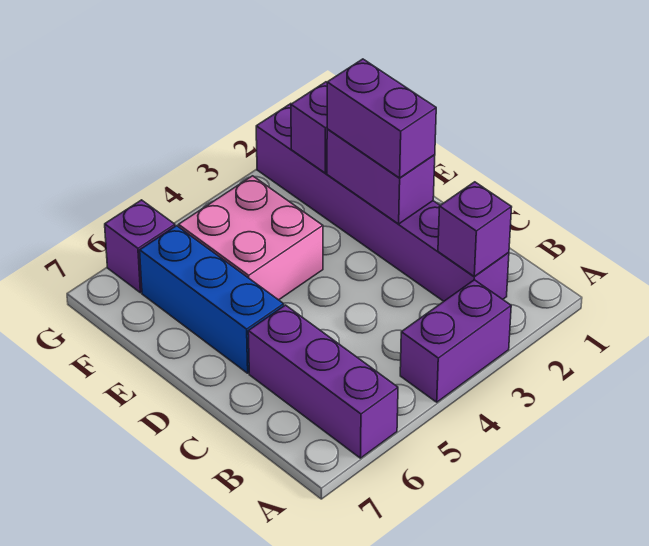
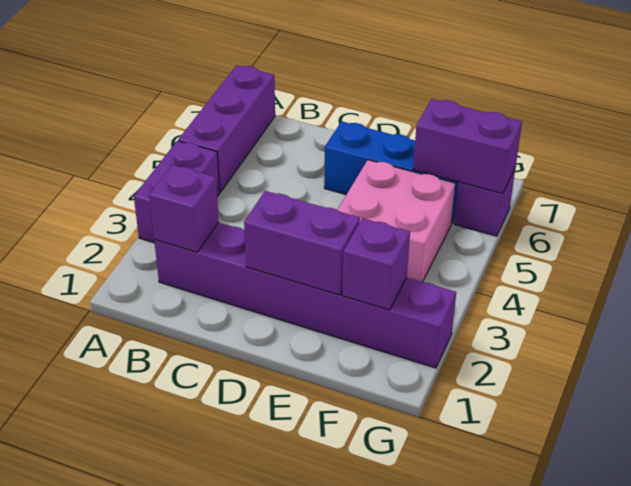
purple 1x3 brick [248,305,398,458] -> purple 1x3 brick turned to [178,65,275,192]
purple 1x2 brick [327,59,436,178] -> purple 1x2 brick moved to [413,99,522,194]

